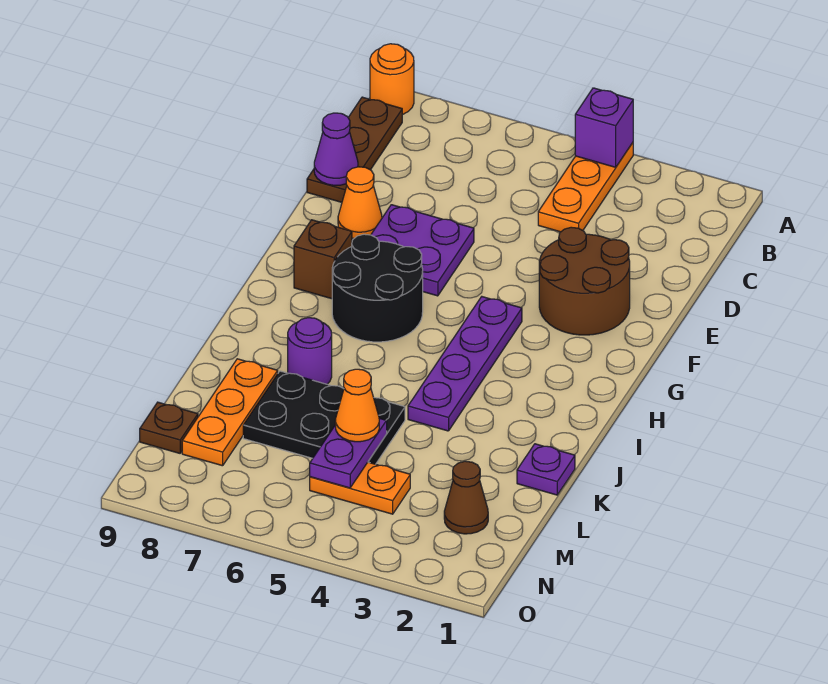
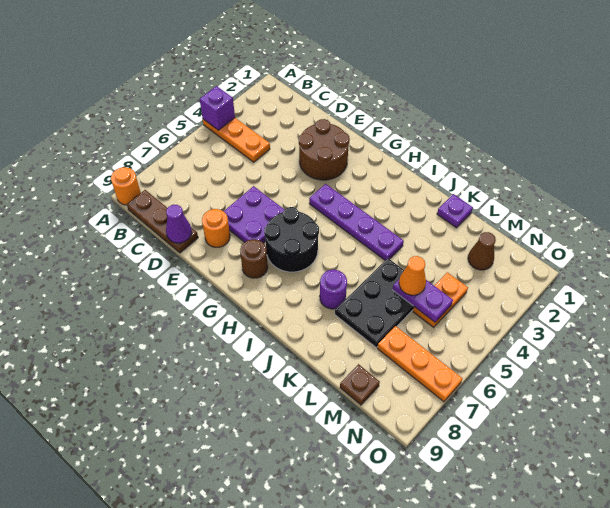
orange 1x1 cone [338,167,382,239] -> orange 1x1 round brick [202,209,230,247]
brown 1x1 brick [294,220,352,299] -> brown 1x1 round brick [240,239,268,278]
orange 1x3 plate [182,359,278,466] -> orange 1x3 plate moved to [377,326,463,402]

